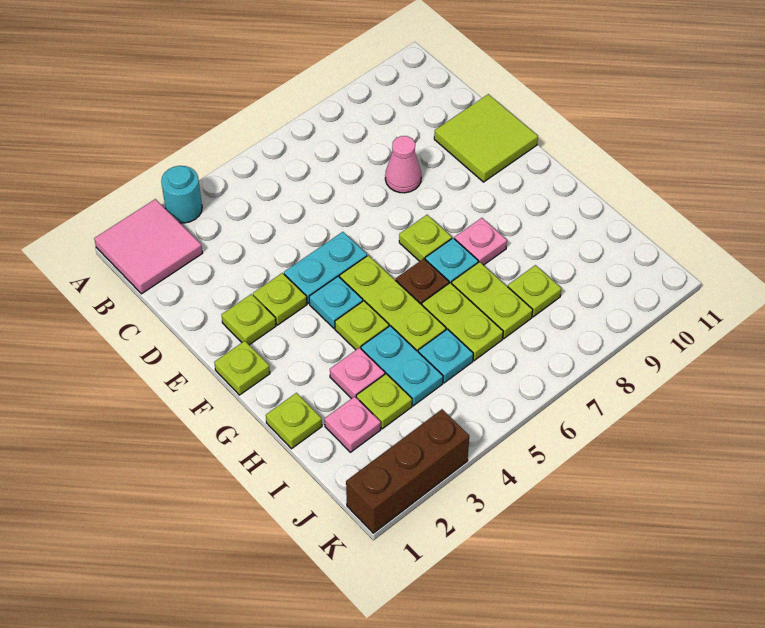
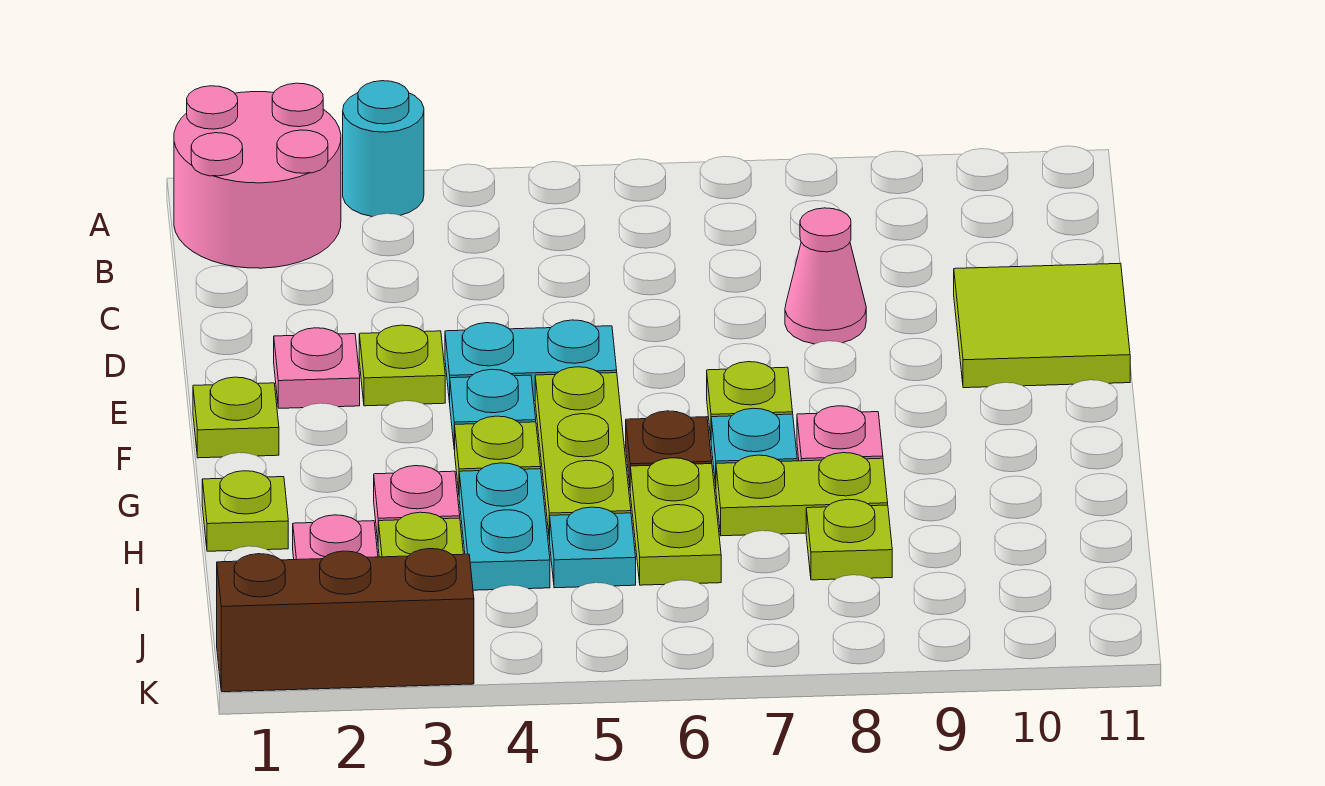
pink 2x2 tile [94,199,202,294] -> pink 2x2 round brick [174,83,341,268]
lime 1x1 plate [222,294,276,345] -> pink 1x1 plate [274,328,360,408]
lime 1x2 plate [452,262,533,339] -> lime 1x2 plate turned to [716,453,888,536]

